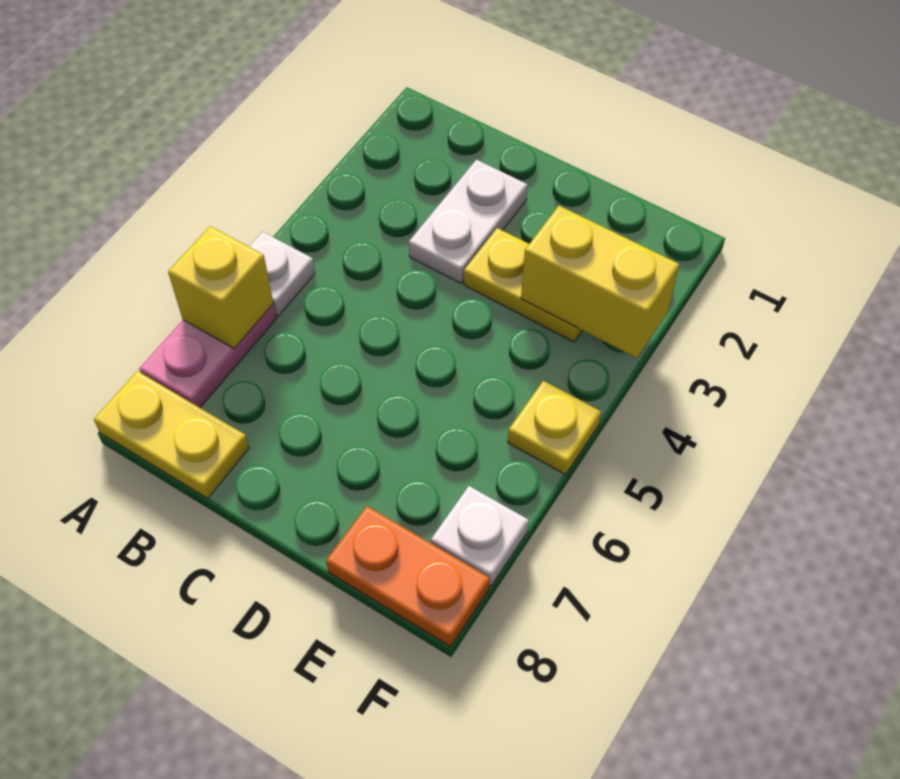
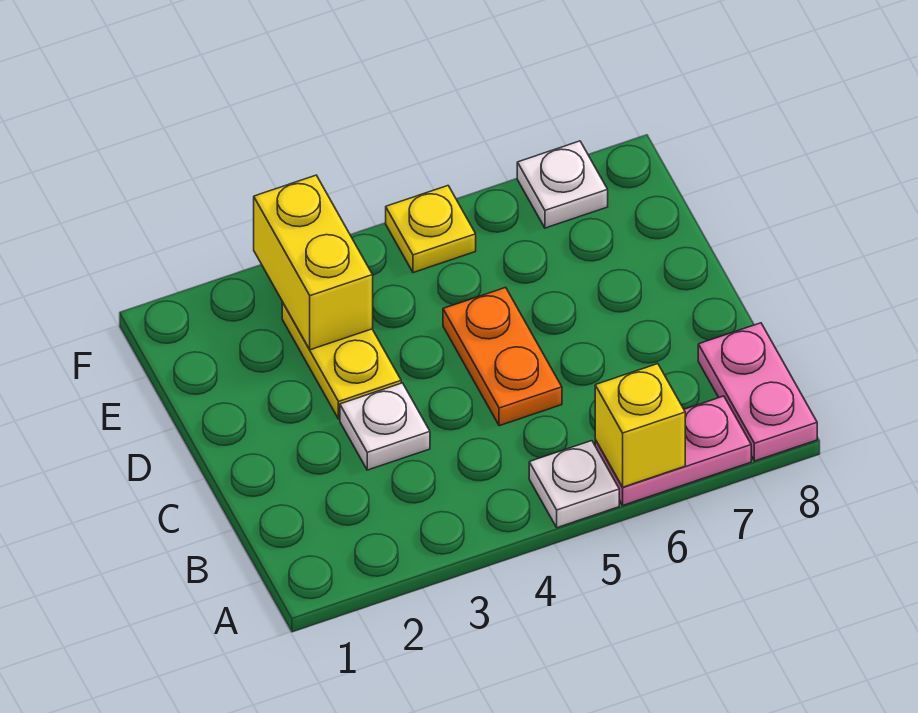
yellow 1x2 plate [94,371,249,498] -> pink 1x2 plate [698,323,817,461]
white 1x2 plate [409,160,528,283] -> white 1x1 plate [340,383,430,470]
orange 1x2 plate [326,506,490,647] -> orange 1x2 plate moved to [443,287,562,426]

